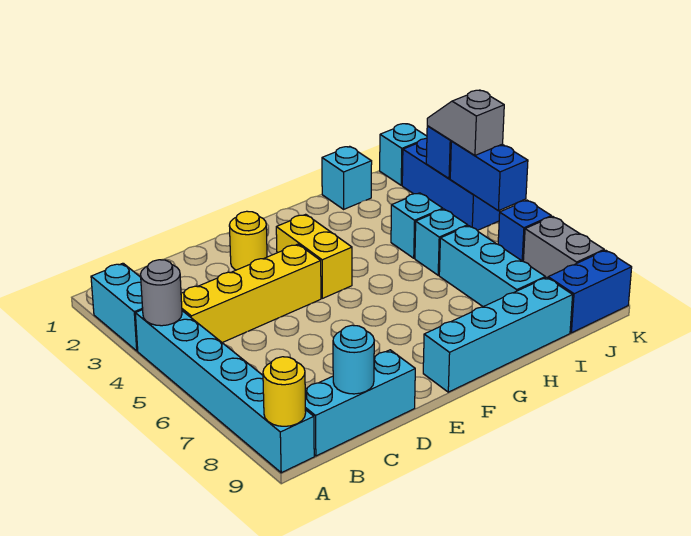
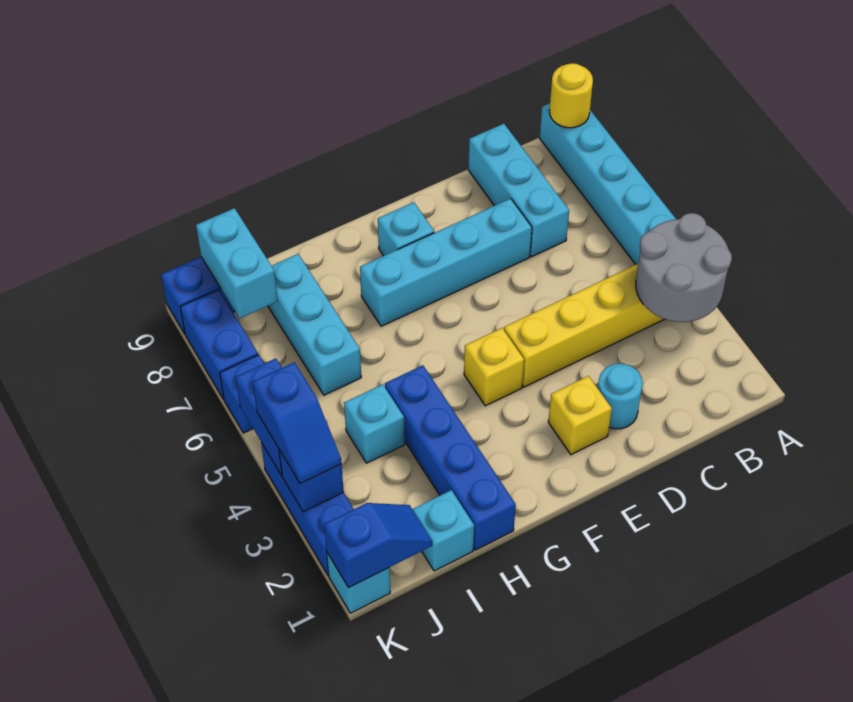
cyan 1x2 brick [91,263,143,351] -> cyan 1x2 brick moved to [196,208,278,319]
grey 1x1 round brick [141,260,182,326] -> grey 2x2 round brick [636,213,732,322]
cyan 1x3 brick [305,350,415,456] -> cyan 1x3 brick turned to [468,124,569,257]
cyan 1x1 round brick [333,325,374,394] -> cyan 1x1 round brick moved to [598,364,643,429]
yellow 1x1 round brick [229,211,267,270] -> yellow 1x1 brick [548,376,612,455]
yellow 1x2 brick [276,214,352,298] -> yellow 1x1 brick [464,328,524,406]
cyan 1x4 brick [423,277,573,392] -> cyan 1x4 brick moved to [360,198,532,326]
none -> blue 1x4 brick [385,365,516,550]
cyan 1x1 brick [415,209,468,275] -> cyan 1x1 brick moved to [378,202,434,256]
none -> blue 1x2 slope [324,503,432,588]
grey 1x2 slope [427,90,504,155] -> blue 1x2 slope [253,362,342,484]
grey 1x2 brick [523,216,604,278] -> blue 1x2 brick [180,289,258,399]

